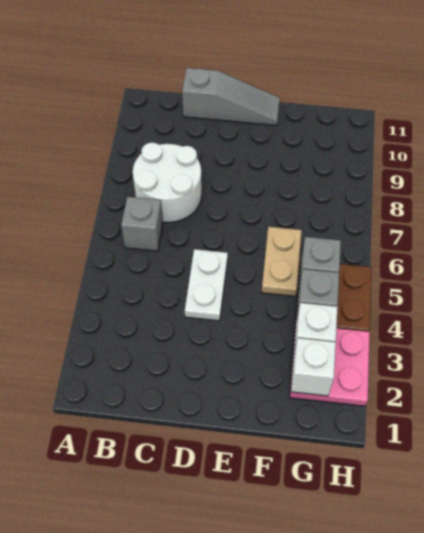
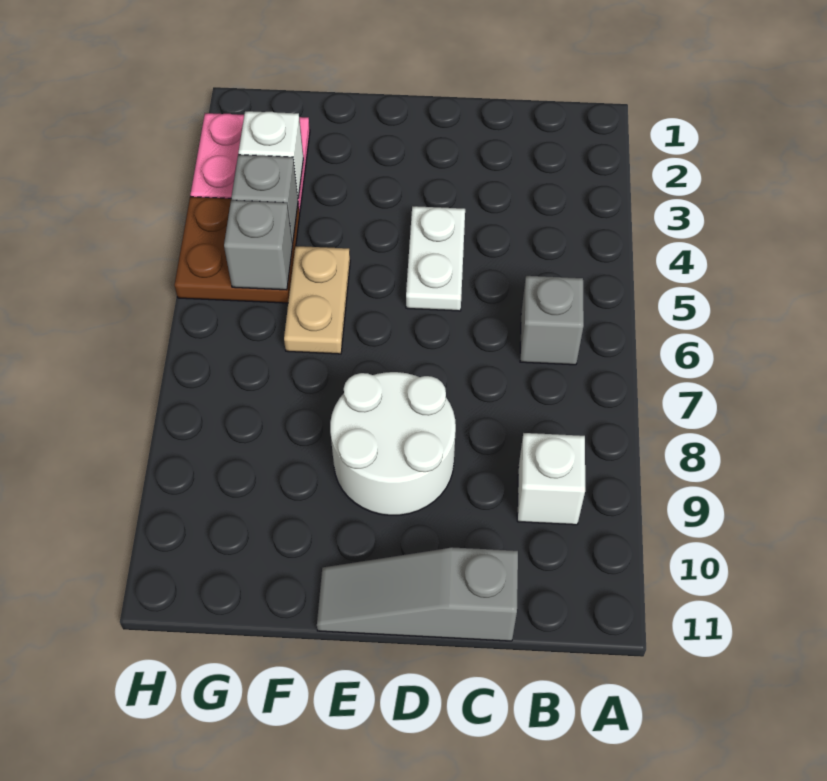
white 2x2 round brick [133,142,202,222] -> white 2x2 round brick moved to [330,372,456,515]
white 1x1 brick [291,338,336,396] -> white 1x1 brick moved to [517,433,585,525]

